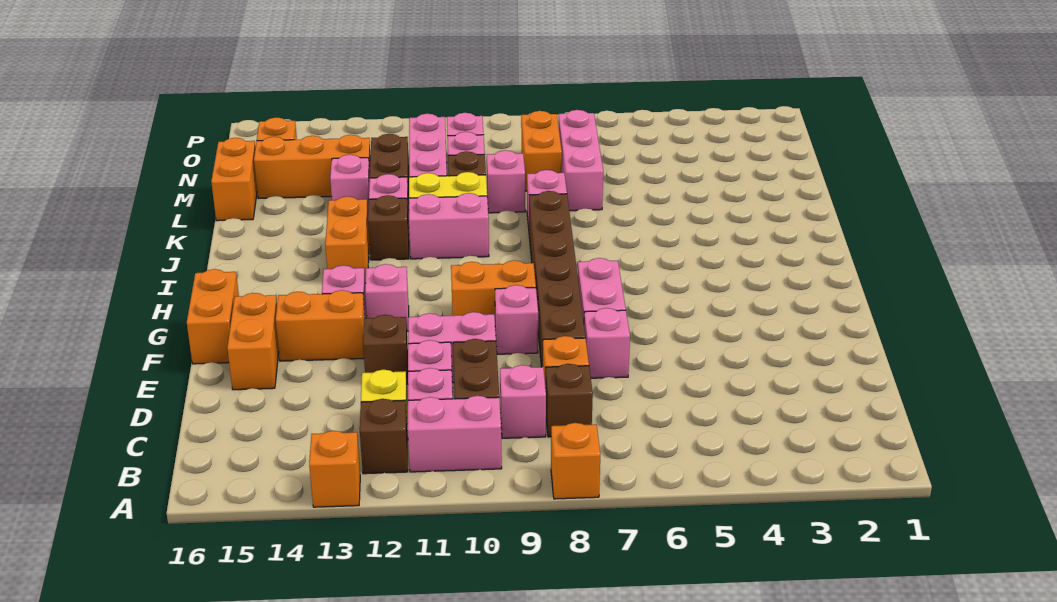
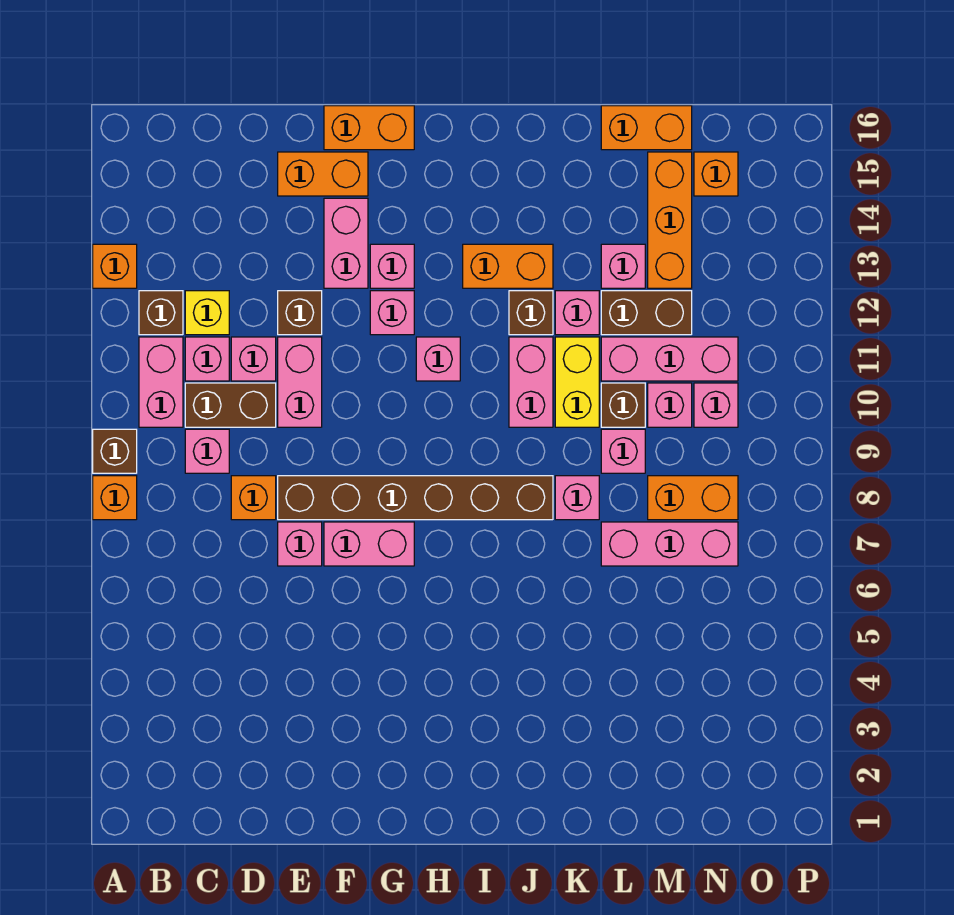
brown 1x1 brick [545,364,593,437] -> brown 1x1 brick moved to [93,429,137,473]
pink 1x1 brick [495,285,538,354] -> pink 1x1 brick moved to [416,337,460,381]
orange 1x2 brick [276,290,365,361] -> pink 1x2 brick [324,198,368,288]
orange 1x2 brick [451,260,536,316] -> none

